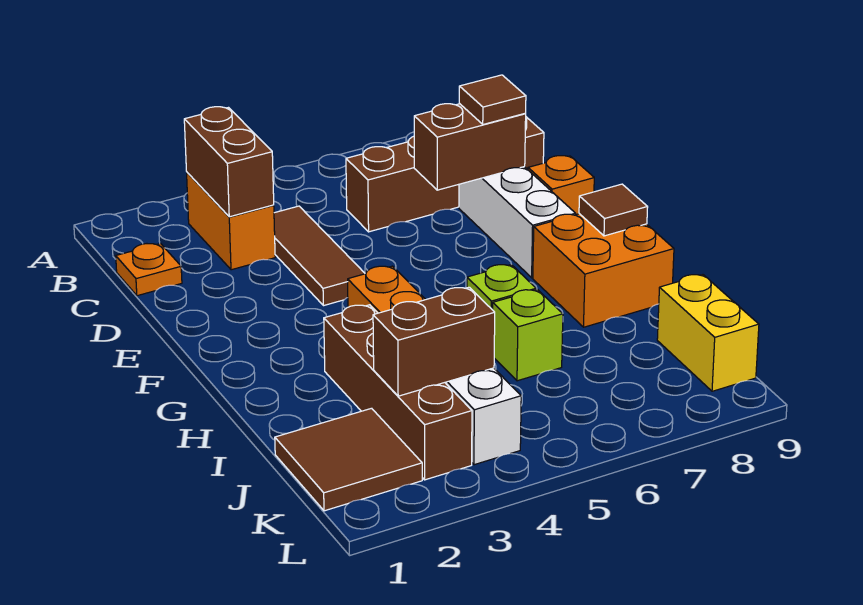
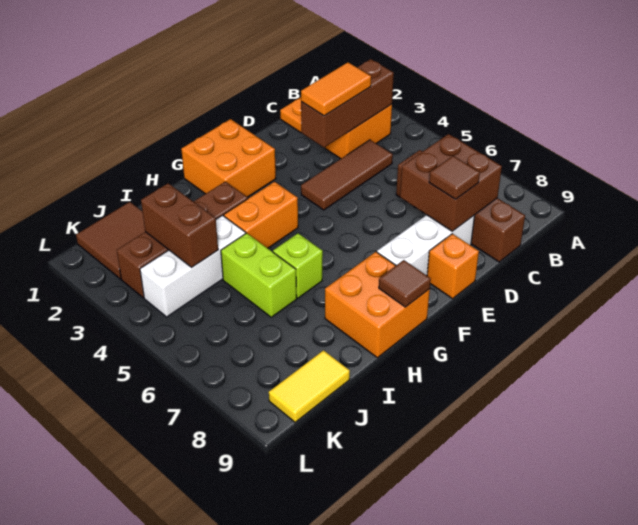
brown 1x2 brick [184,107,274,217] -> brown 1x3 brick [301,59,394,148]
none -> orange 1x2 tile [301,62,371,116]
brown 1x2 brick [414,104,526,190] -> brown 2x2 brick [400,134,502,231]
none -> orange 2x2 brick [181,119,276,197]
lime 1x1 brick [493,290,563,381] -> lime 1x2 brick [221,233,297,317]
yellow 1x2 brick [657,275,759,391] -> yellow 1x2 tile [269,350,350,422]

